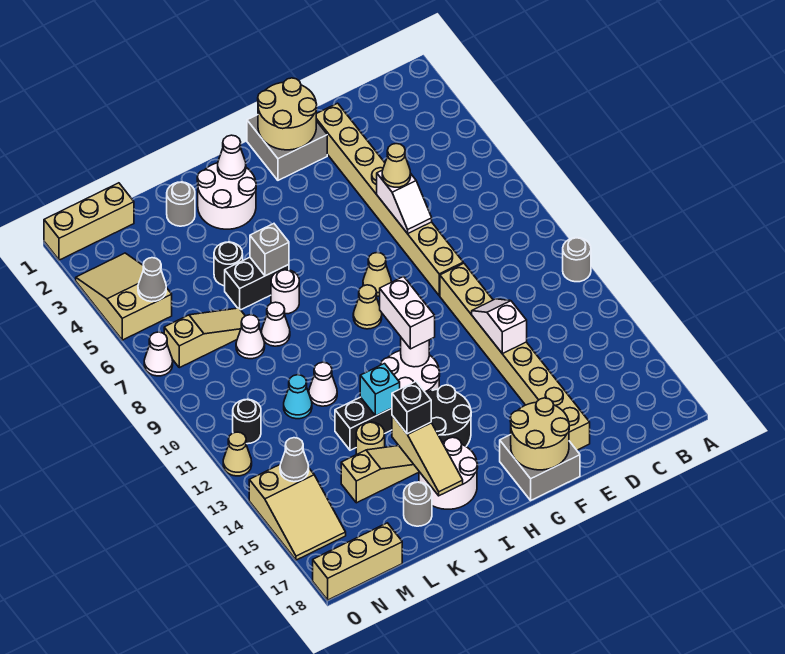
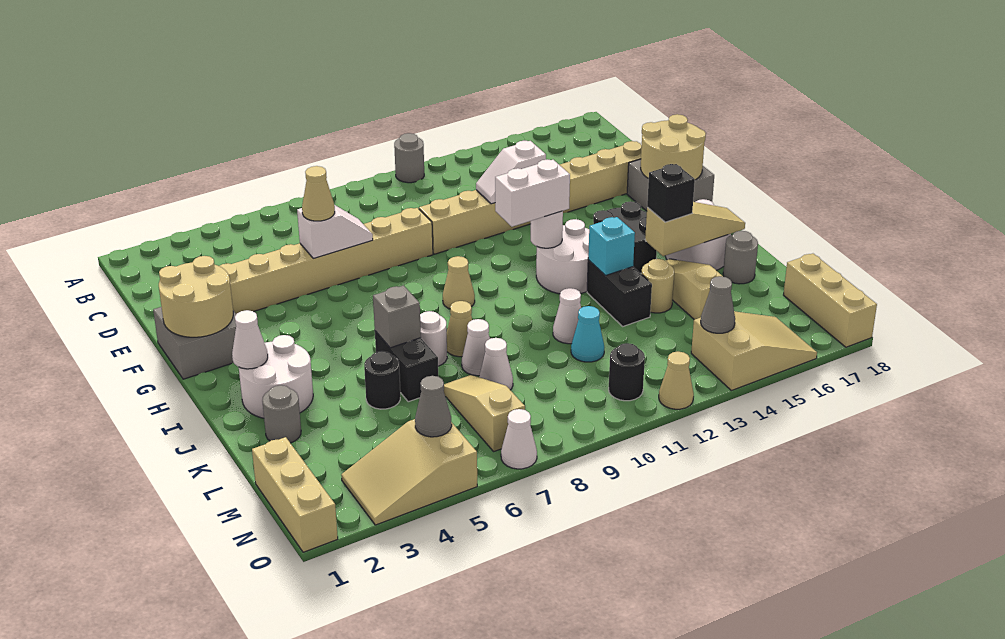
tan 1x1 cone [363,253,391,296] -> tan 1x1 cone moved to [447,301,472,357]

